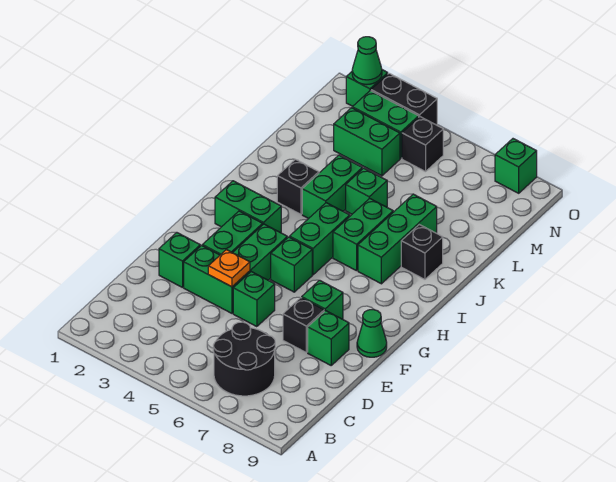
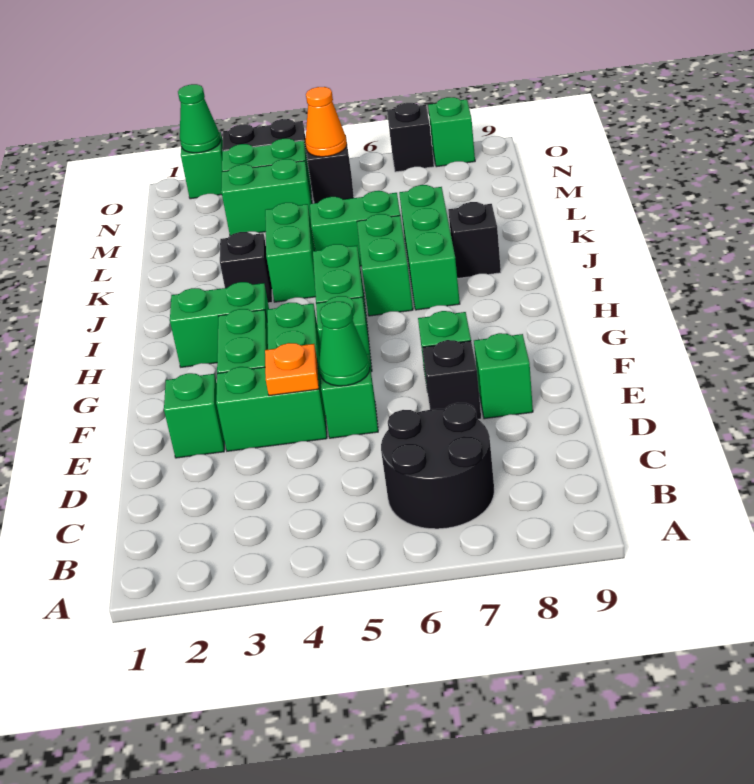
green 1x1 cone [357,310,387,357] -> green 1x1 cone moved to [319,302,370,386]
green 1x1 brick [346,168,387,214] -> green 1x2 brick [310,191,400,266]
none -> orange 1x1 cone [305,87,347,157]
none -> black 1x1 brick [387,103,434,172]

